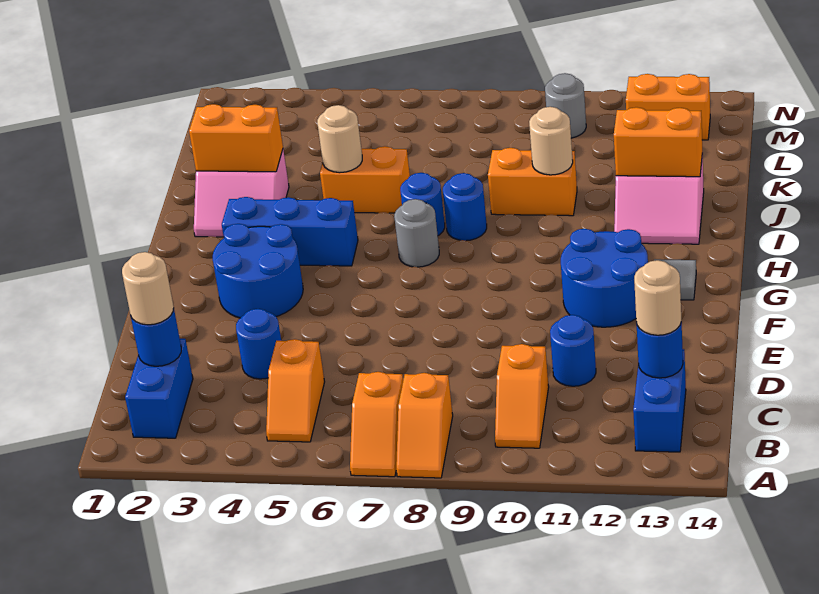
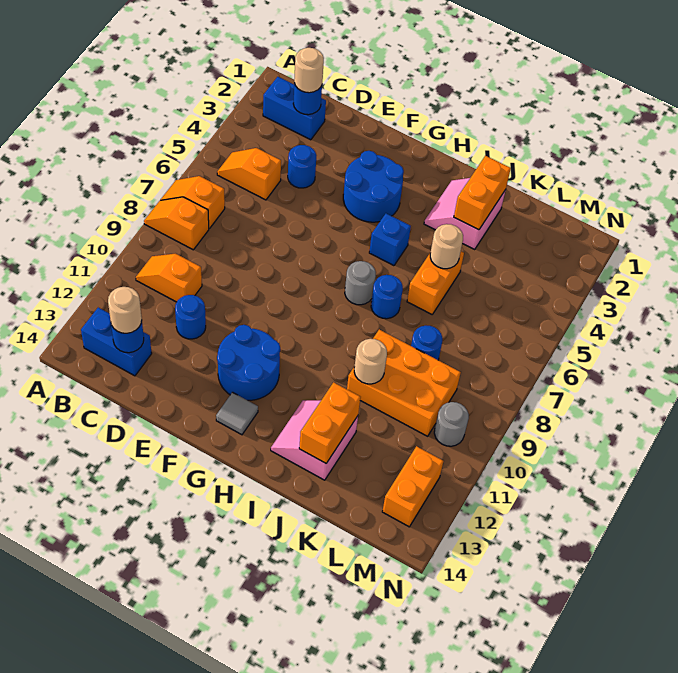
blue 1x3 brick [222,197,358,266] -> blue 1x1 brick [369,214,411,266]
blue 1x1 round brick [443,173,487,241] -> blue 1x1 round brick moved to [411,326,442,360]
orange 1x2 brick [488,148,577,216] -> orange 2x3 brick [347,329,461,436]

